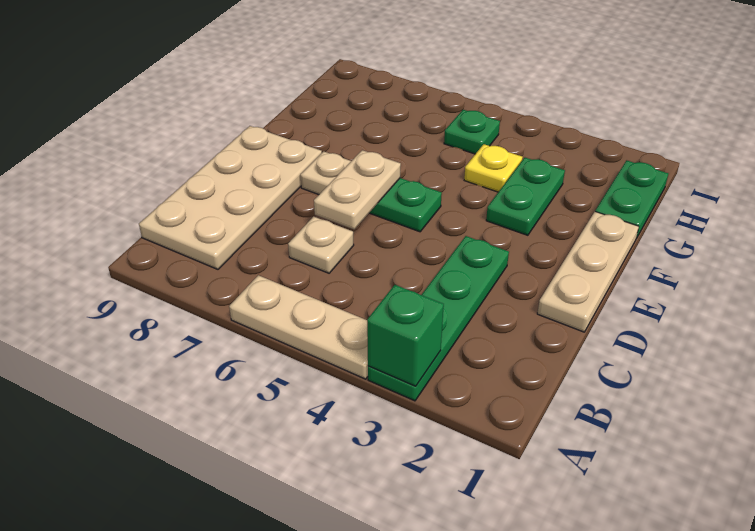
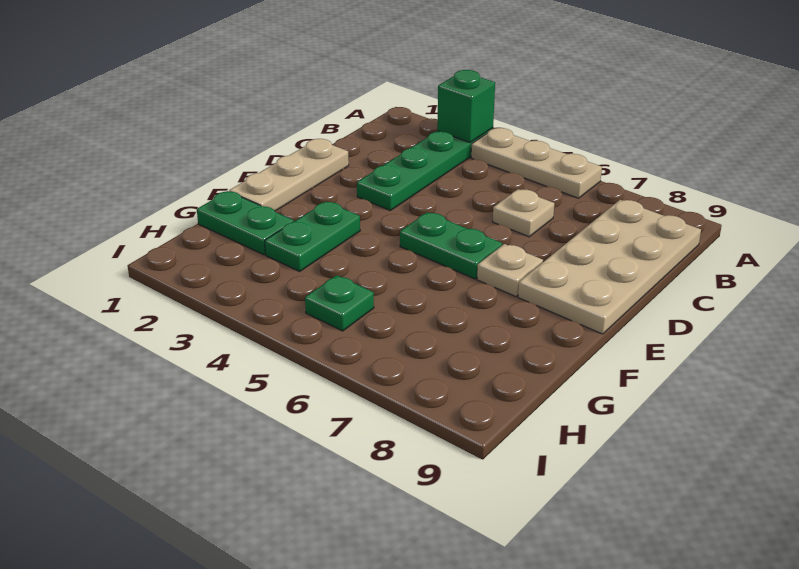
tan 1x2 plate [314,150,401,229] -> none
green 1x2 plate [595,160,668,238] -> green 1x2 plate turned to [197,191,294,255]
yellow 1x1 plate [464,144,523,192] -> none

